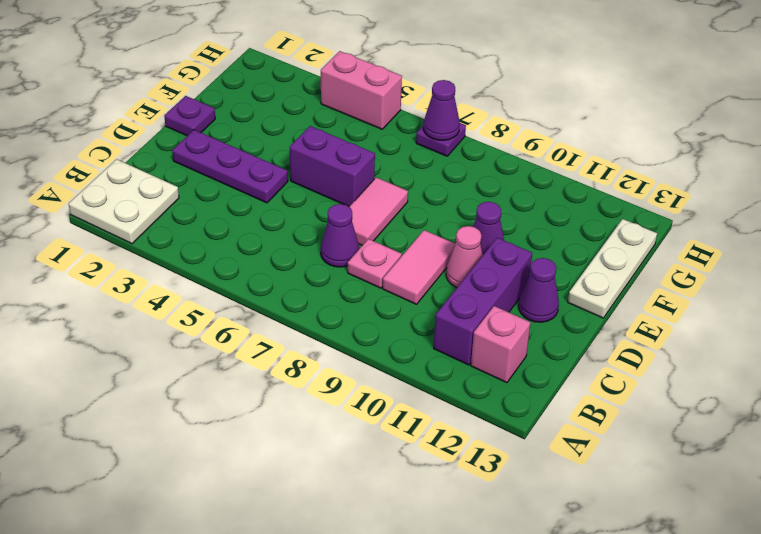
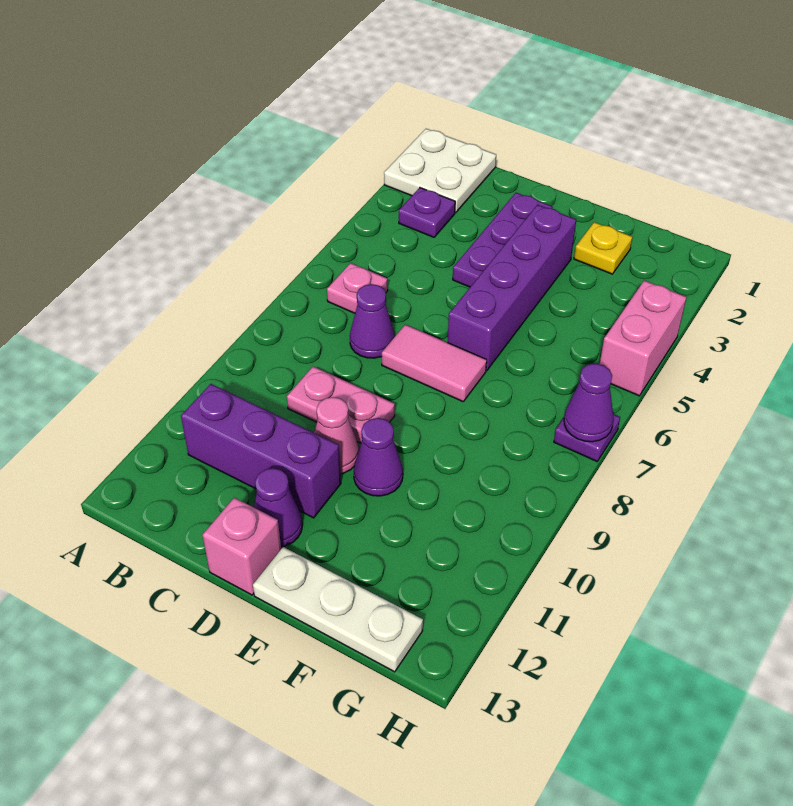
pink 1x1 brick [471,306,531,383] -> pink 1x1 brick moved to [203,498,281,595]
pink 1x1 plate [348,239,402,288] -> pink 1x1 plate moved to [327,263,388,313]
pink 1x2 tile [383,230,455,304] -> pink 1x2 plate [287,366,395,443]
purple 1x1 plate [164,96,215,136] -> purple 1x1 plate moved to [399,188,455,237]
purple 1x2 brick [290,126,375,207] -> purple 1x4 brick [448,205,576,371]
none -> yellow 1x1 plate [574,222,632,274]

